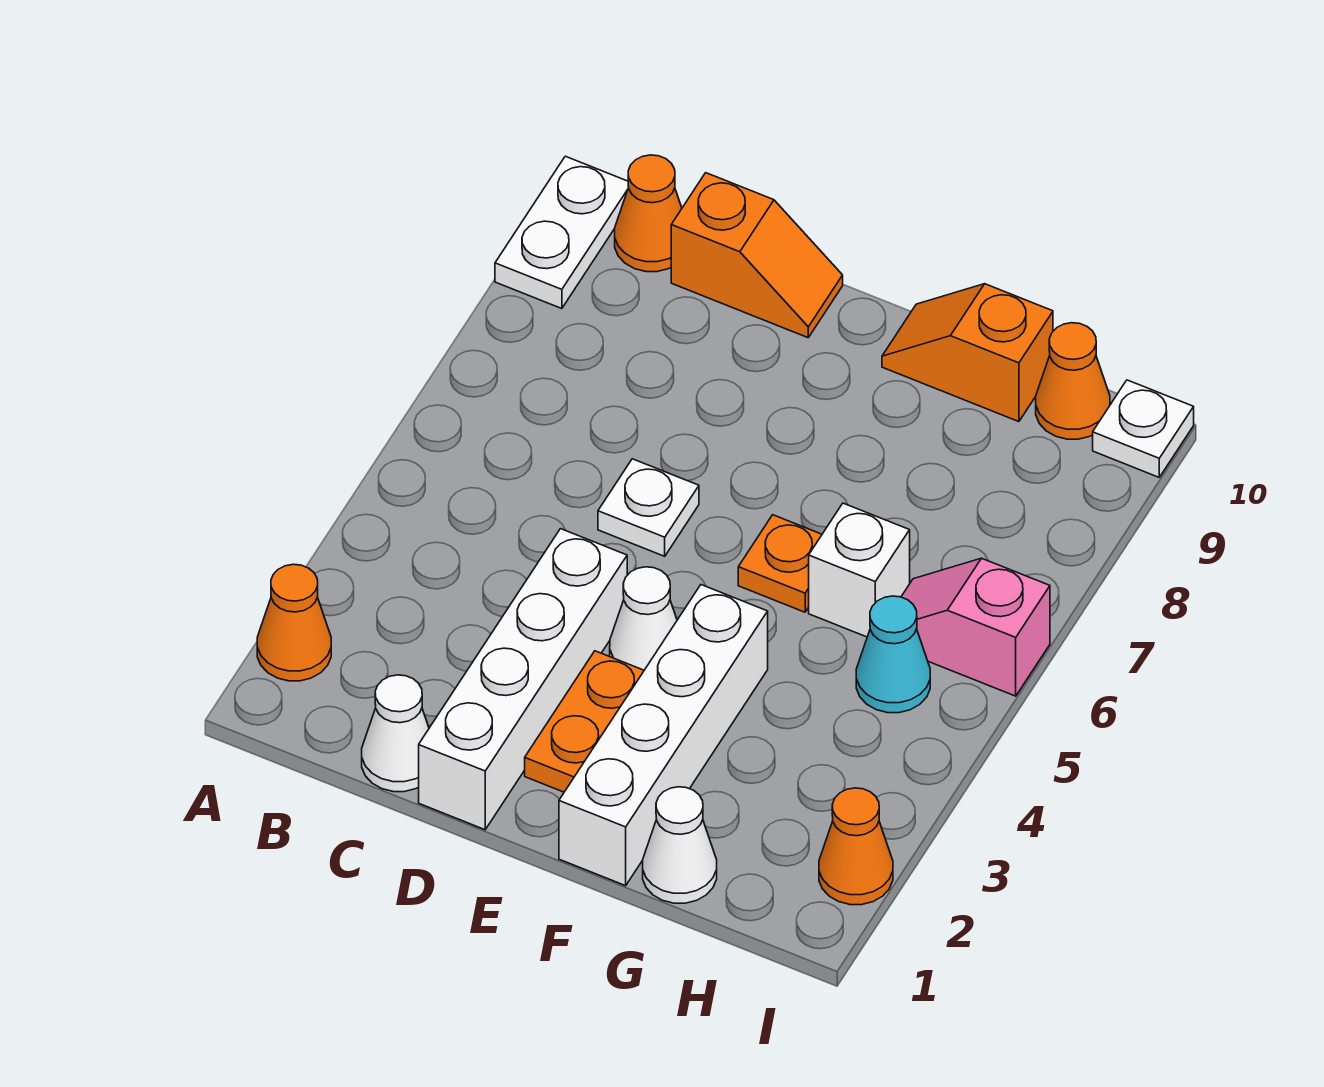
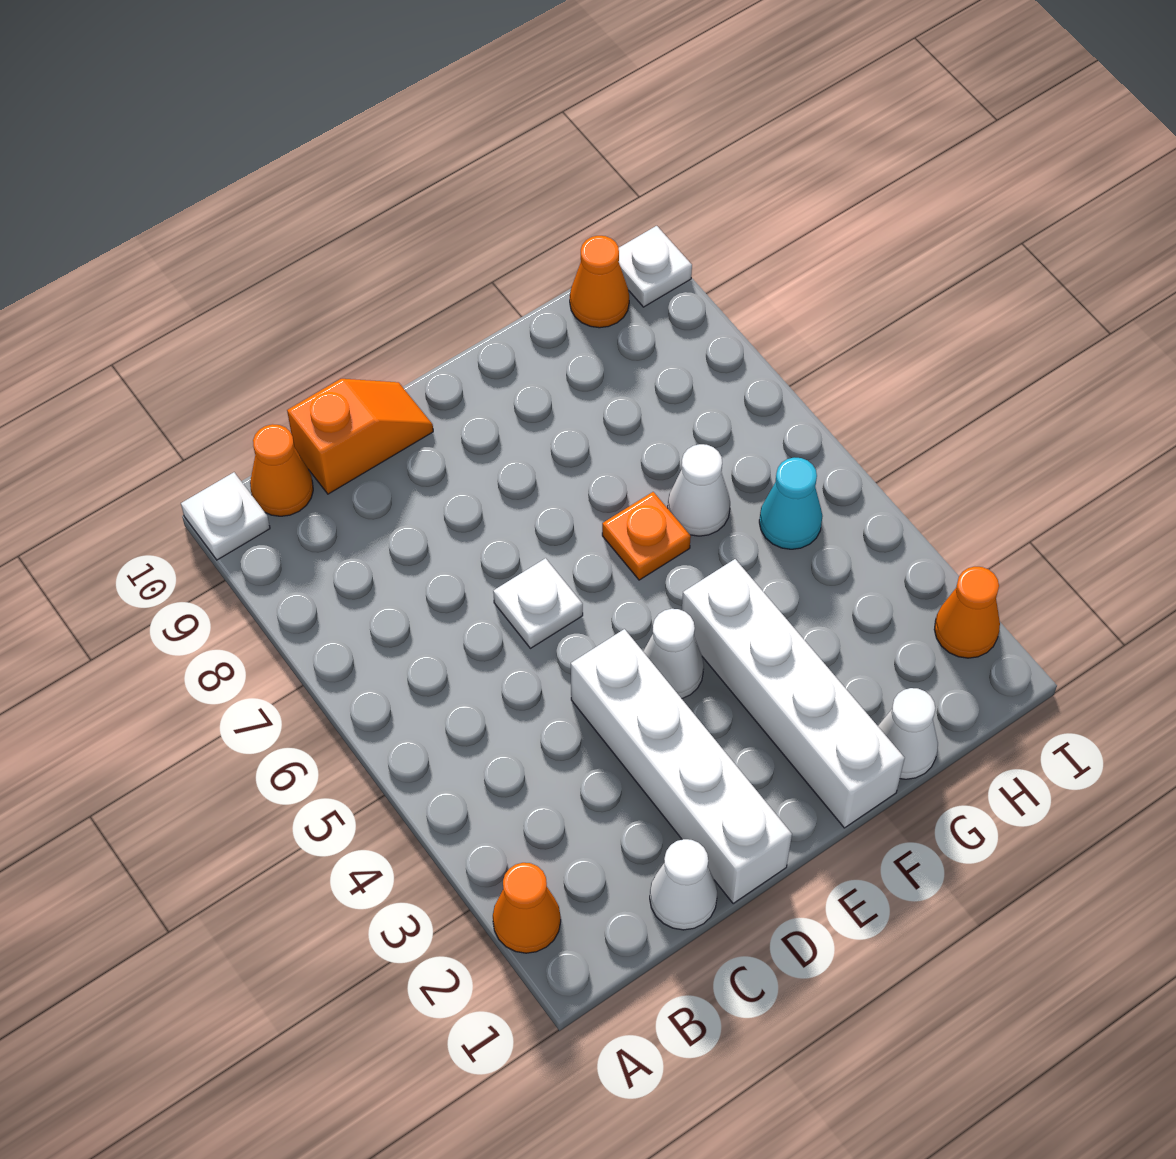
white 1x2 plate [495,156,629,309] -> white 1x1 plate [181,472,270,560]
orange 1x2 plate [525,651,644,792] -> none
orange 1x2 slope [882,284,1053,422] -> none
white 1x1 brick [809,503,910,637] -> white 1x1 cone [668,444,730,536]
pink 1x2 slope [901,558,1050,696] -> none

